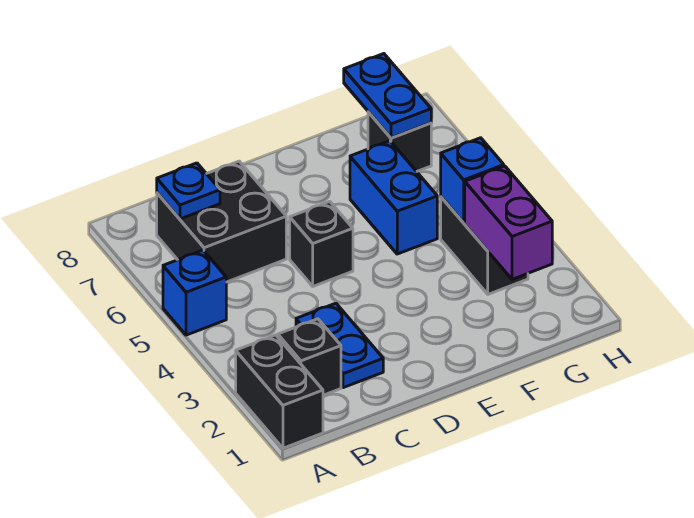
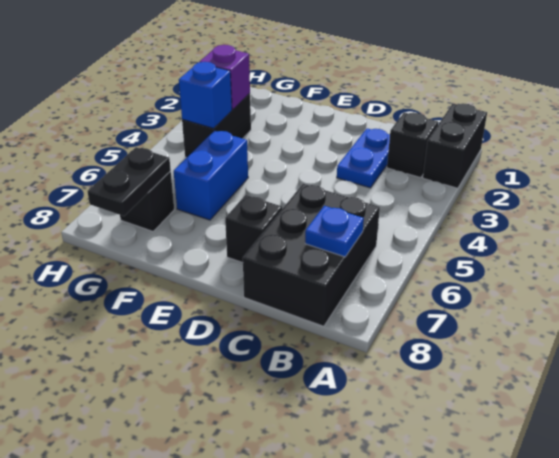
blue 1x1 brick [163,250,226,335] -> none
black 2x2 brick [157,161,286,282] -> black 2x3 brick [243,184,380,326]
black 1x1 brick [290,202,353,286] -> black 1x1 brick moved to [225,195,282,263]
purple 1x2 brick [465,166,552,279] -> purple 1x1 brick [200,45,250,110]
blue 1x2 plate [344,54,431,138] -> black 1x2 plate [87,147,171,216]

